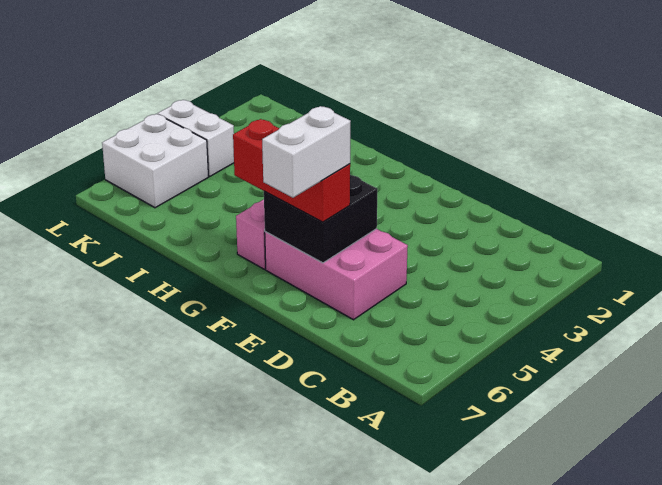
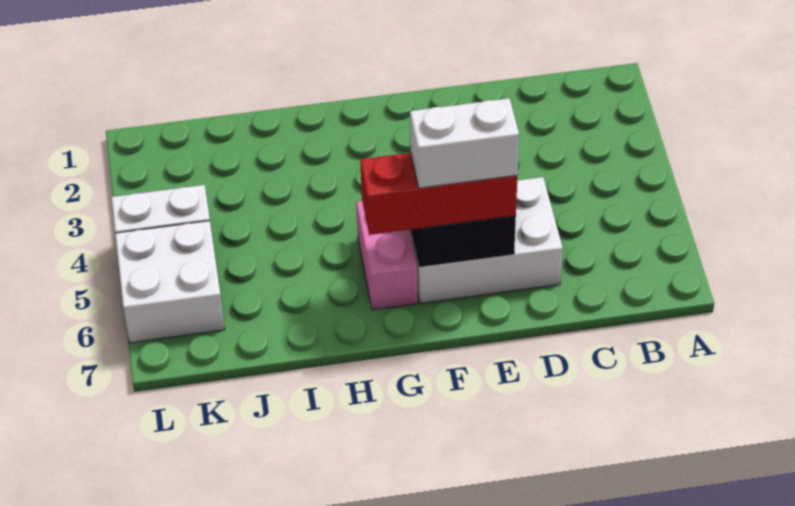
pink 2x3 brick [265,229,408,320] -> white 2x3 brick [409,177,563,303]
white 1x2 brick [262,106,351,198] -> white 1x2 brick turned to [410,98,519,188]

